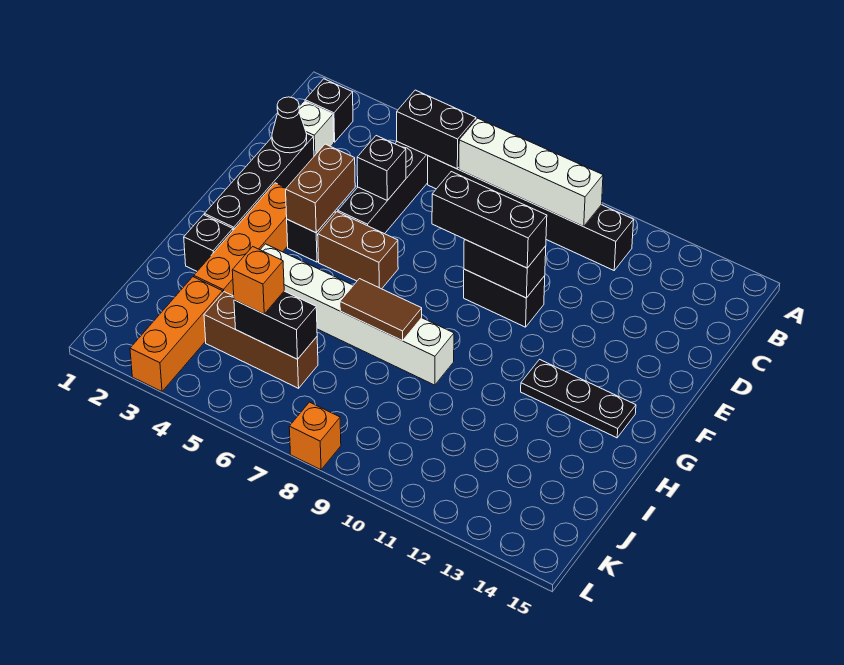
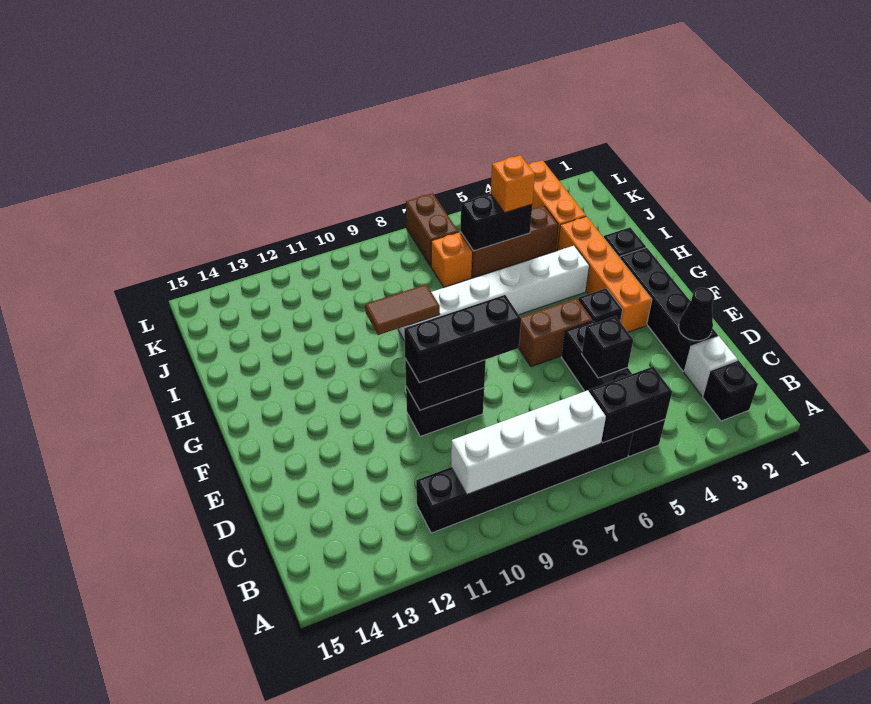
brown 1x2 brick [286,144,355,233] -> brown 1x2 brick moved to [406,193,458,266]
black 1x3 plate [521,359,636,438] -> none
brown 1x2 tile [340,279,422,341] -> brown 1x2 tile moved to [365,284,440,335]
orange 1x1 brick [289,402,341,470] -> orange 1x1 brick moved to [431,232,472,287]

